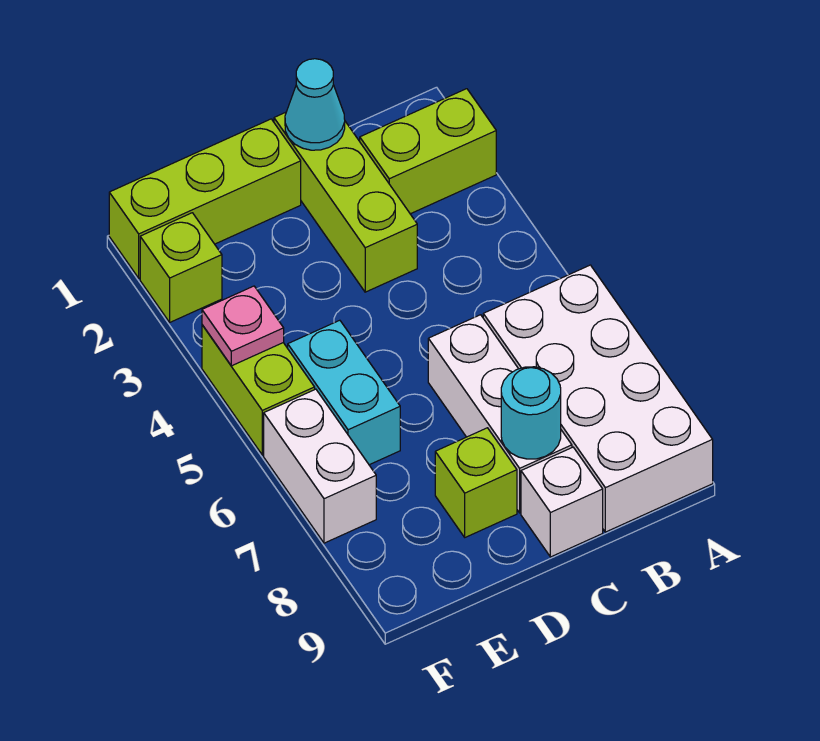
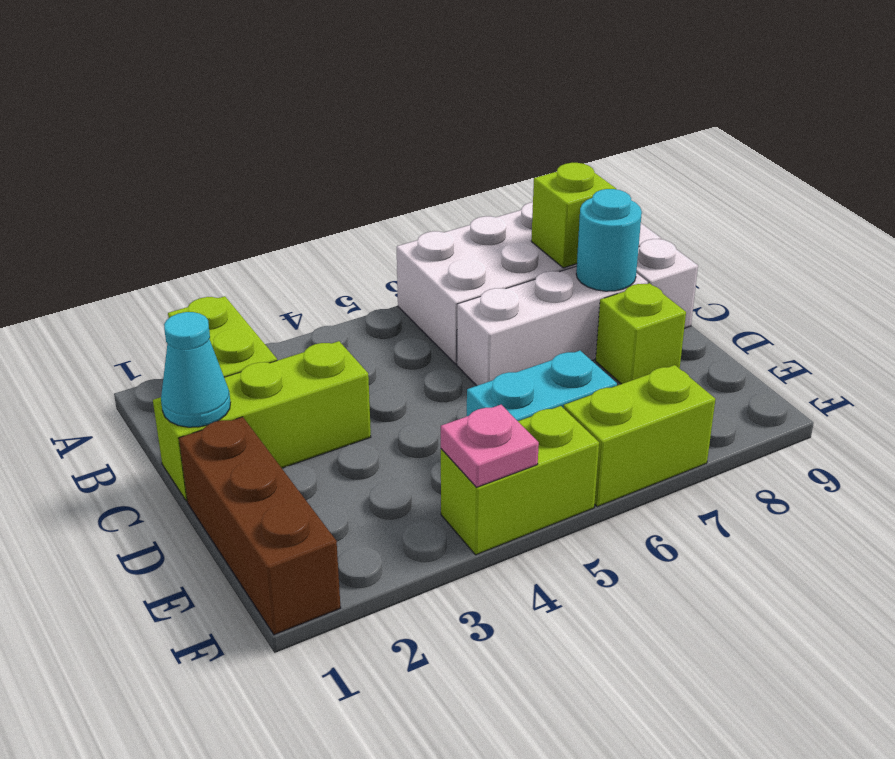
lime 1x3 brick [109,119,301,278] -> brown 1x3 brick [179,417,341,635]
lime 1x1 brick [140,213,222,322] -> lime 1x1 brick moved to [531,163,616,268]
white 1x2 brick [264,389,376,543] -> lime 1x2 brick [564,365,715,507]

